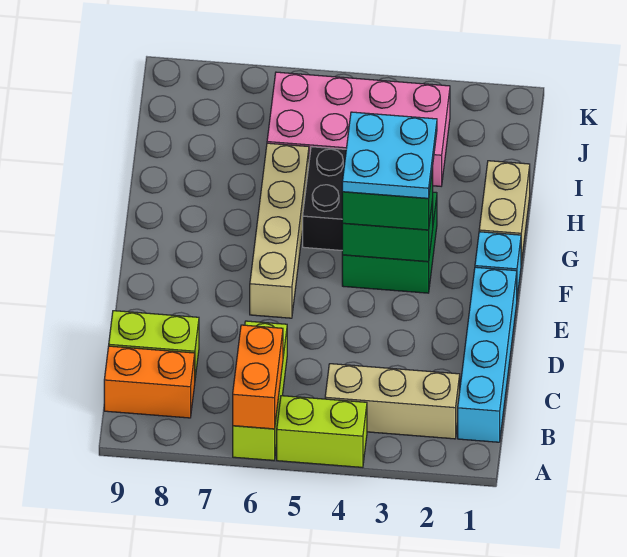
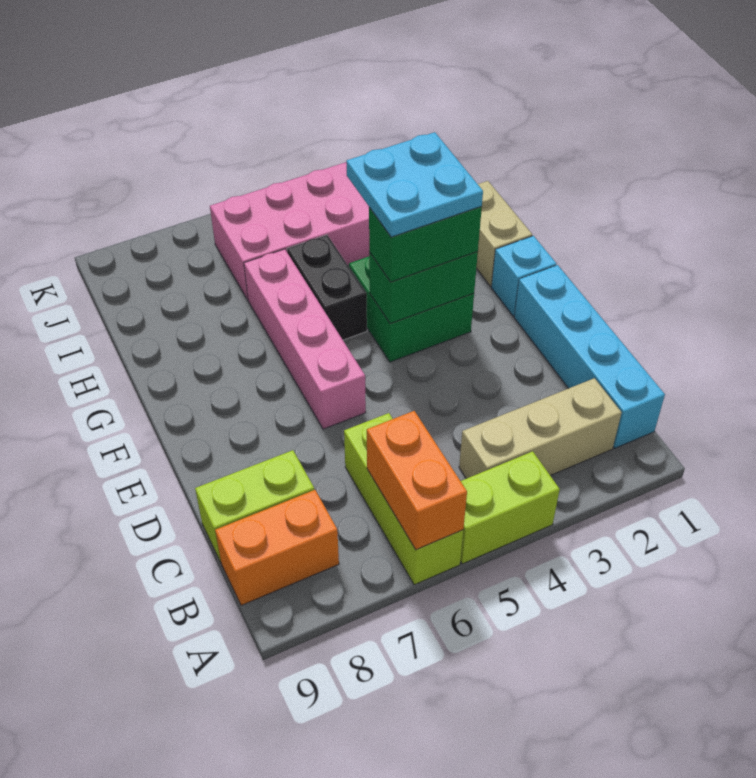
tan 1x4 brick [250,143,309,318] -> pink 1x4 brick [244,249,366,429]

